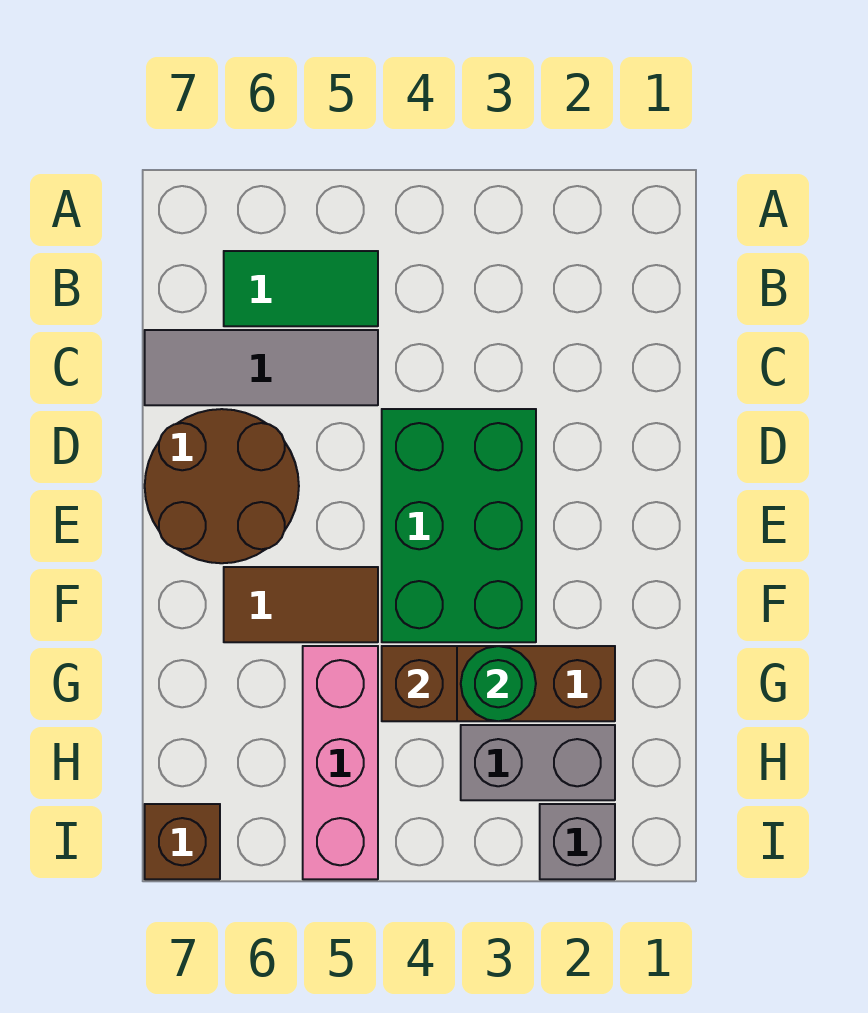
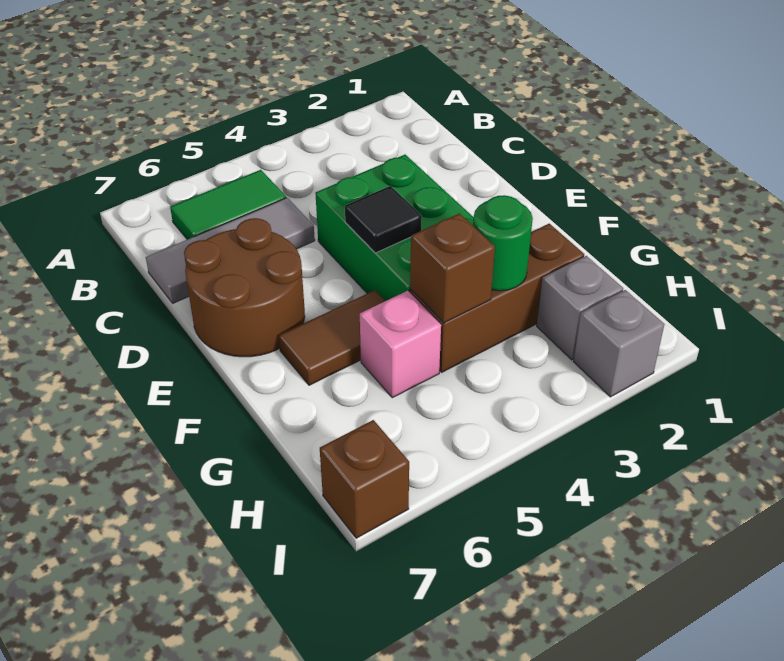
none -> black 1x1 tile [345,186,422,253]
pink 1x3 brick [303,646,378,879] -> pink 1x1 brick [360,291,441,398]
grey 1x2 brick [461,725,615,800] -> grey 1x1 brick [537,256,623,360]

